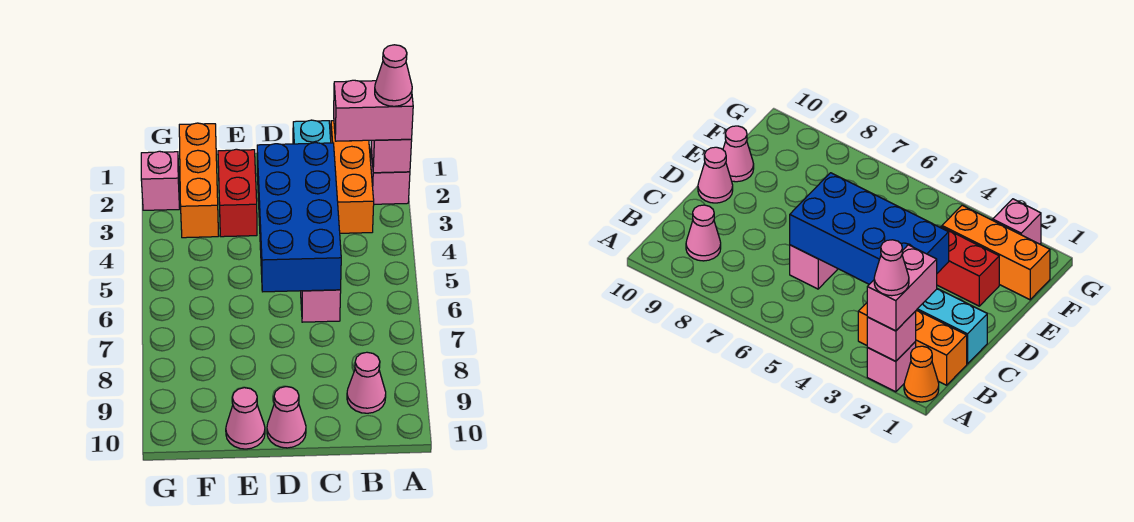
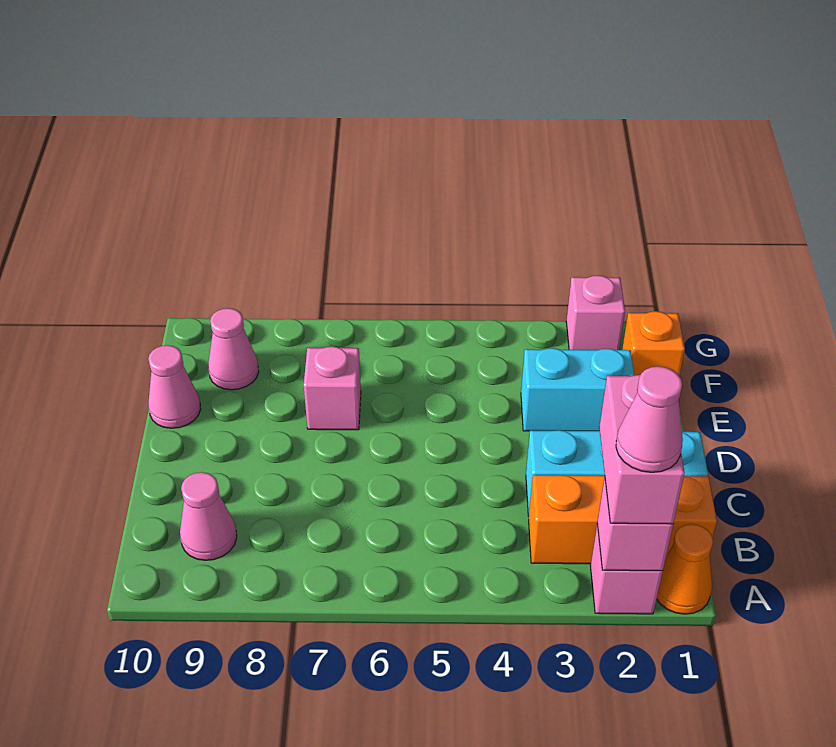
blue 2x4 brick [257,143,341,292] -> none
pink 1x1 brick [301,290,341,322] -> pink 1x1 brick moved to [304,347,361,430]
pink 1x1 cone [267,387,306,448] -> pink 1x1 cone moved to [208,308,259,390]
red 1x2 brick [218,149,257,237] -> cyan 1x2 brick [521,348,634,431]
orange 1x3 brick [179,123,219,238] -> orange 1x1 brick [622,311,685,376]

